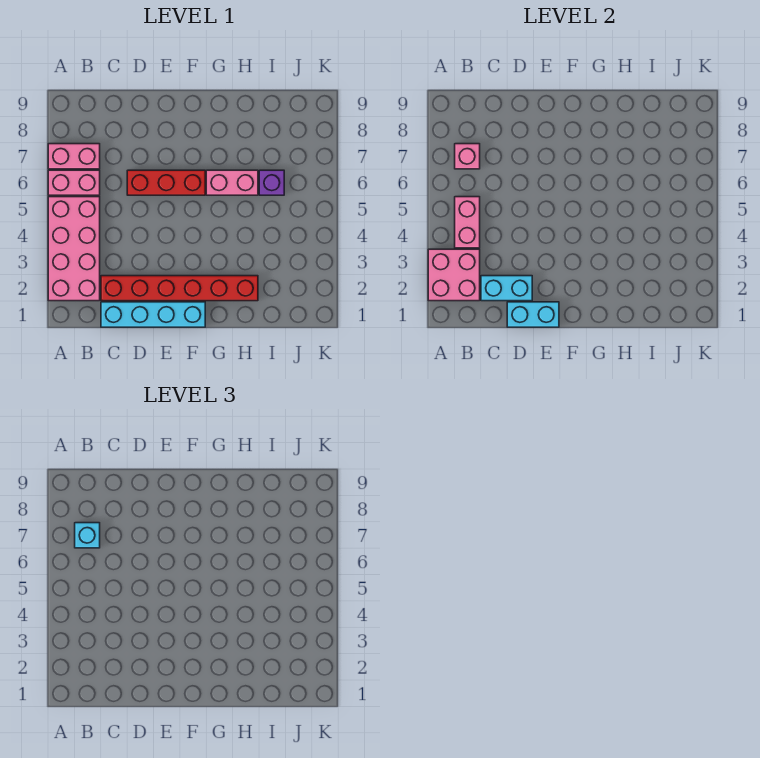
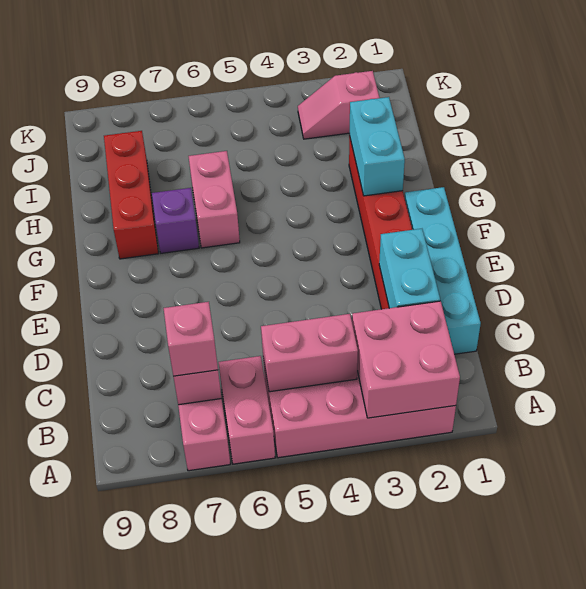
cyan 1x1 brick [75,523,100,548] -> pink 1x1 brick [164,302,218,376]
cyan 1x2 brick [507,302,559,327] -> cyan 1x2 brick moved to [350,97,405,196]
red 1x3 brick [127,170,205,195] -> red 1x3 brick moved to [104,131,158,259]
purple 1x1 brick [259,170,284,195] -> purple 1x1 brick moved to [152,188,199,253]
none -> pink 1x2 slope [298,71,379,139]

